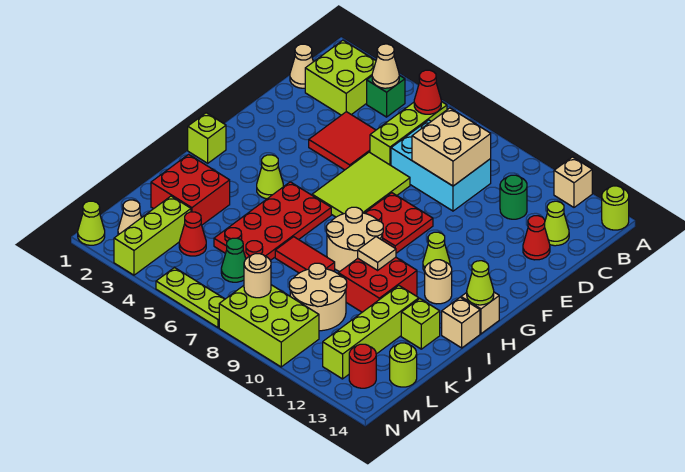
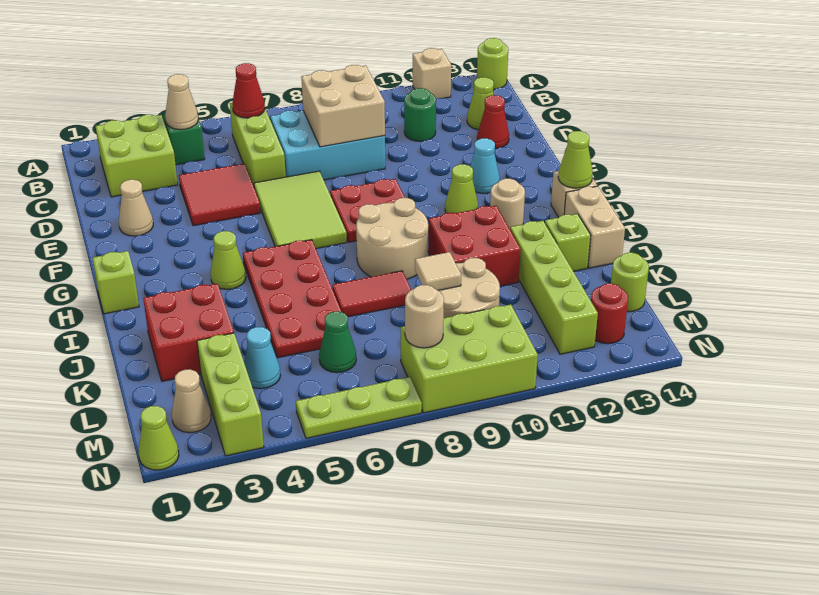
tan 1x1 cone [290,44,313,88] -> tan 1x1 cone moved to [119,180,153,236]
none -> cyan 1x1 cone [470,138,500,194]
tan 1x1 tile [358,237,396,270] -> tan 1x1 tile moved to [415,252,461,290]
tan 1x1 brick [442,297,480,348] -> tan 1x2 brick [564,186,625,268]
red 1x1 cone [179,212,206,256] -> cyan 1x1 cone [244,327,281,389]

